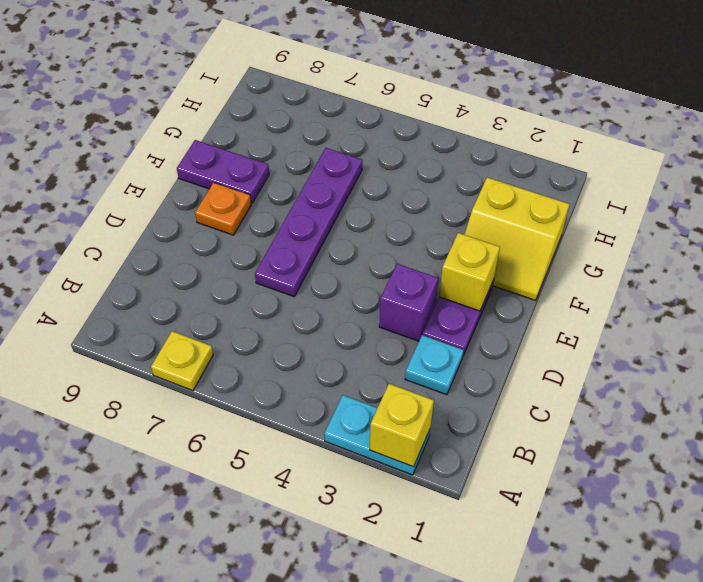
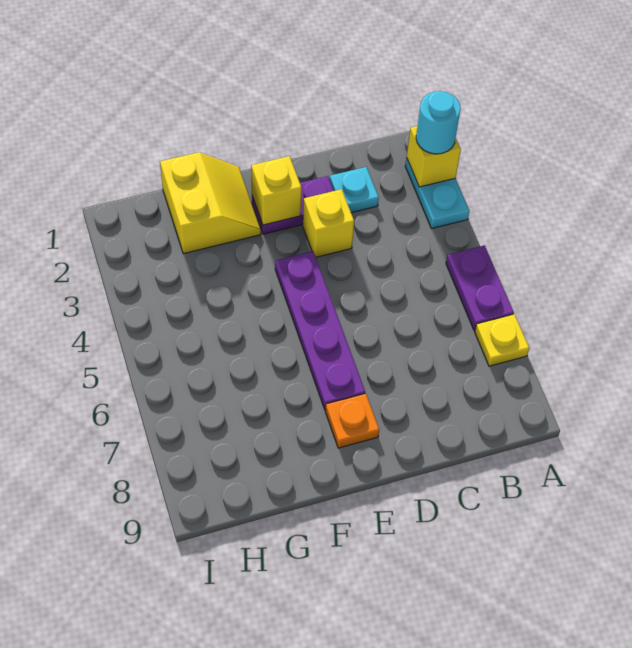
none -> cyan 1x1 round brick [416,91,461,154]
purple 1x1 brick [379,264,438,341] -> yellow 1x1 brick [303,189,354,257]
purple 1x4 plate [255,148,362,297] -> purple 1x4 plate turned to [275,251,365,410]
purple 1x2 plate [177,140,269,203] -> purple 1x2 plate moved to [446,245,514,330]

